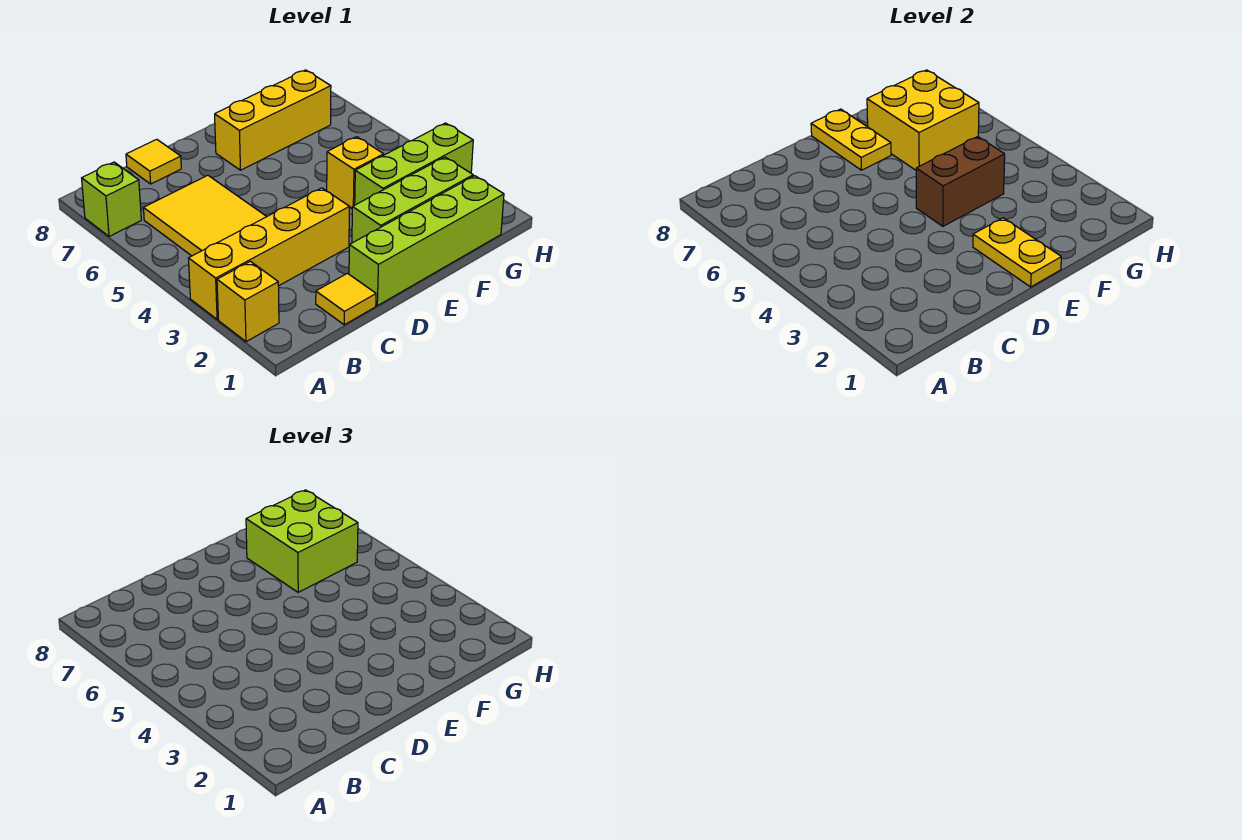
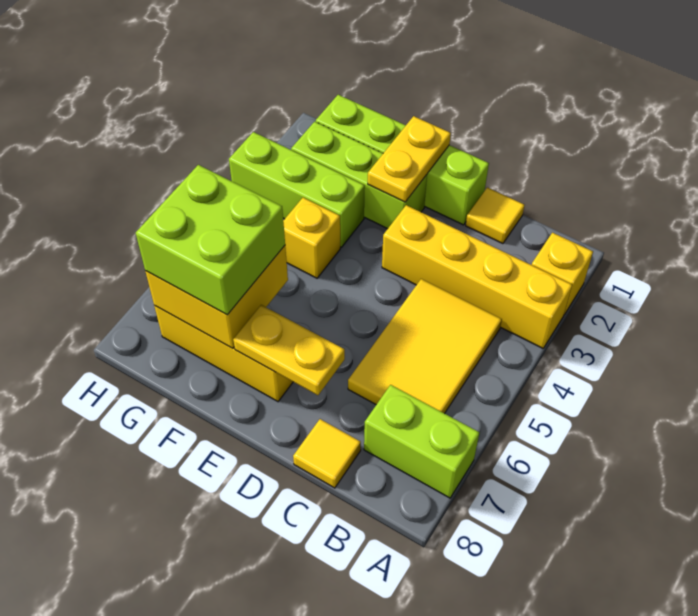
lime 1x1 brick [82,162,141,237] -> lime 1x2 brick [364,385,480,498]
brown 1x2 brick [916,137,1005,226] -> none
yellow 1x2 plate [811,109,891,170] -> yellow 1x2 plate turned to [233,305,345,395]

